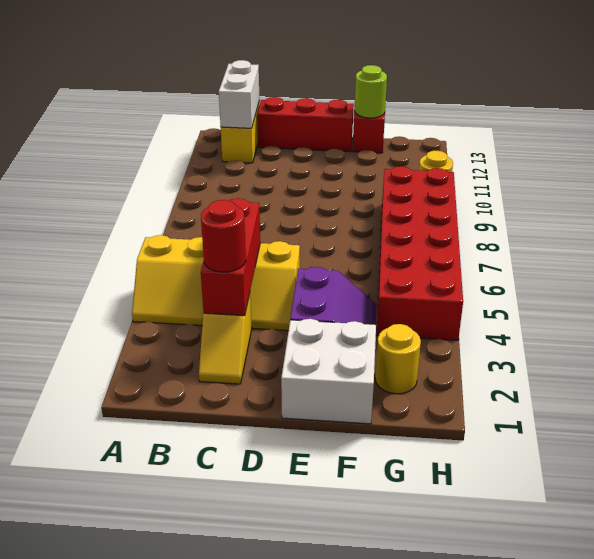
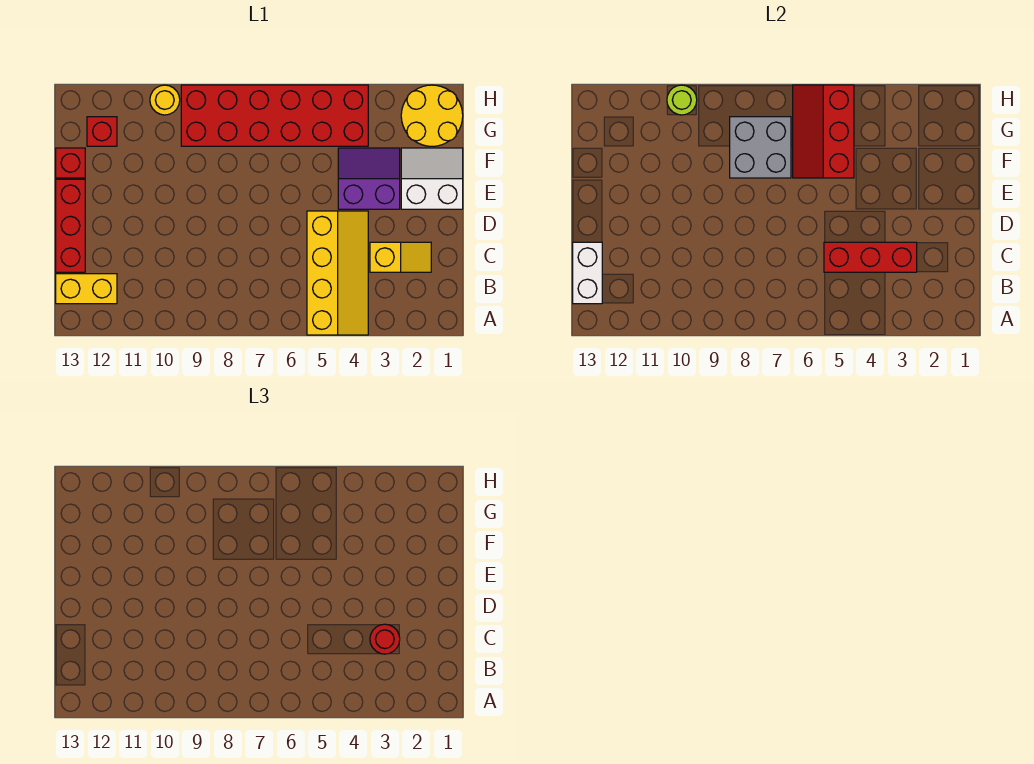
white 1x2 brick [219,60,259,128] -> white 1x2 brick turned to [573,242,602,304]
white 2x2 brick [281,319,376,424] -> white 2x2 slope [401,148,463,209]
none -> red 2x3 slope [793,85,854,178]
none -> grey 2x2 brick [730,117,791,178]
lime 1x1 round brick [354,65,387,118] -> lime 1x1 round brick moved to [667,85,697,115]
yellow 1x1 round brick [375,324,421,394] -> yellow 2x2 round brick [401,85,463,146]
none -> red 1x1 brick [87,117,117,146]

